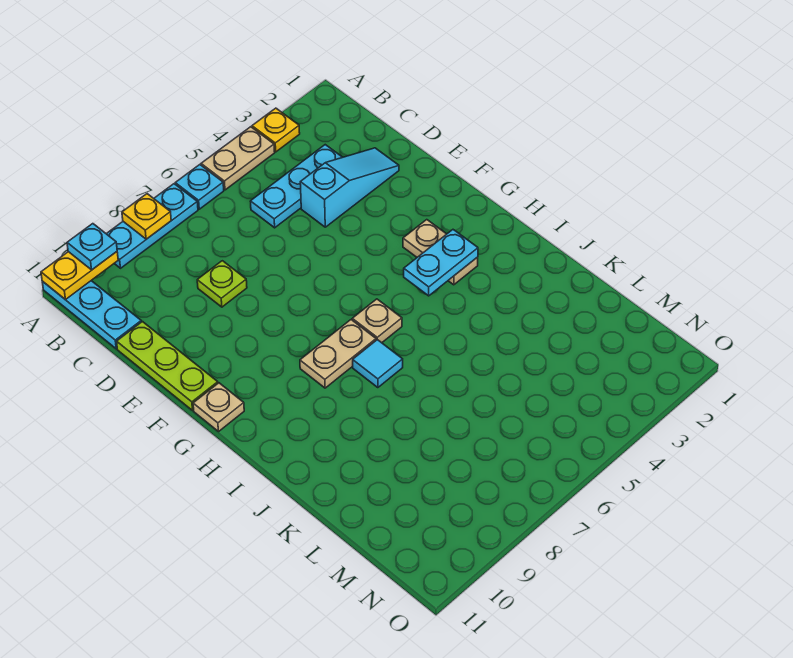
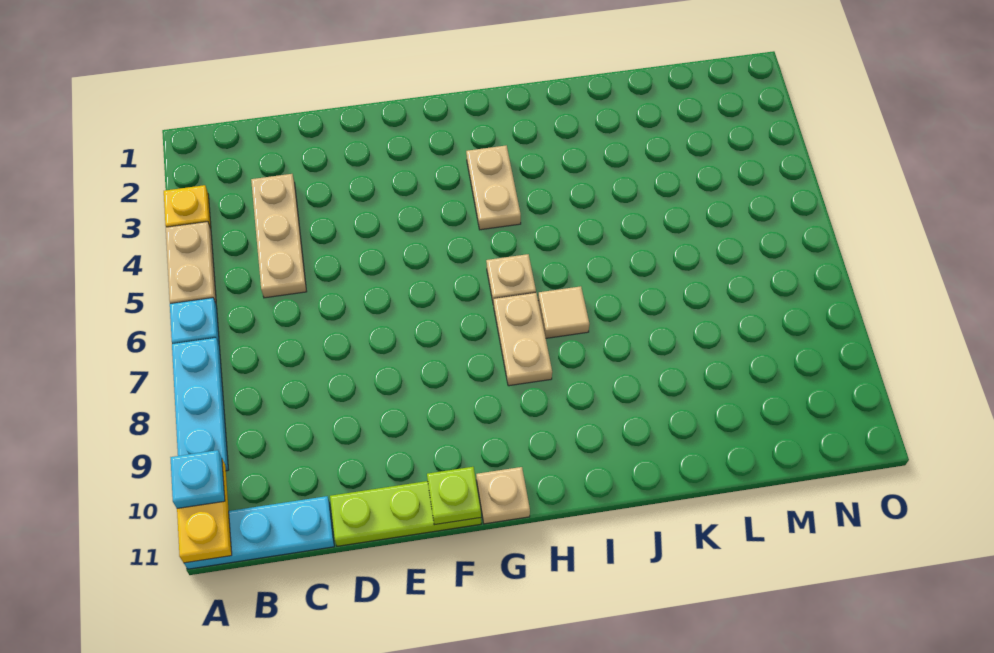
yellow 1x1 plate [122,194,171,239] -> none
cyan 1x3 plate [250,145,343,228] -> tan 1x3 plate [251,174,307,298]
cyan 1x3 slope [300,148,399,227] -> none
lime 1x1 plate [197,261,247,307] -> lime 1x1 plate moved to [427,467,481,525]
tan 1x2 plate [403,220,478,285] -> tan 1x2 plate turned to [466,145,521,230]
cyan 1x2 plate [404,230,478,296] -> none
cyan 1x1 tile [353,340,403,388] -> tan 1x1 tile [538,286,589,338]

